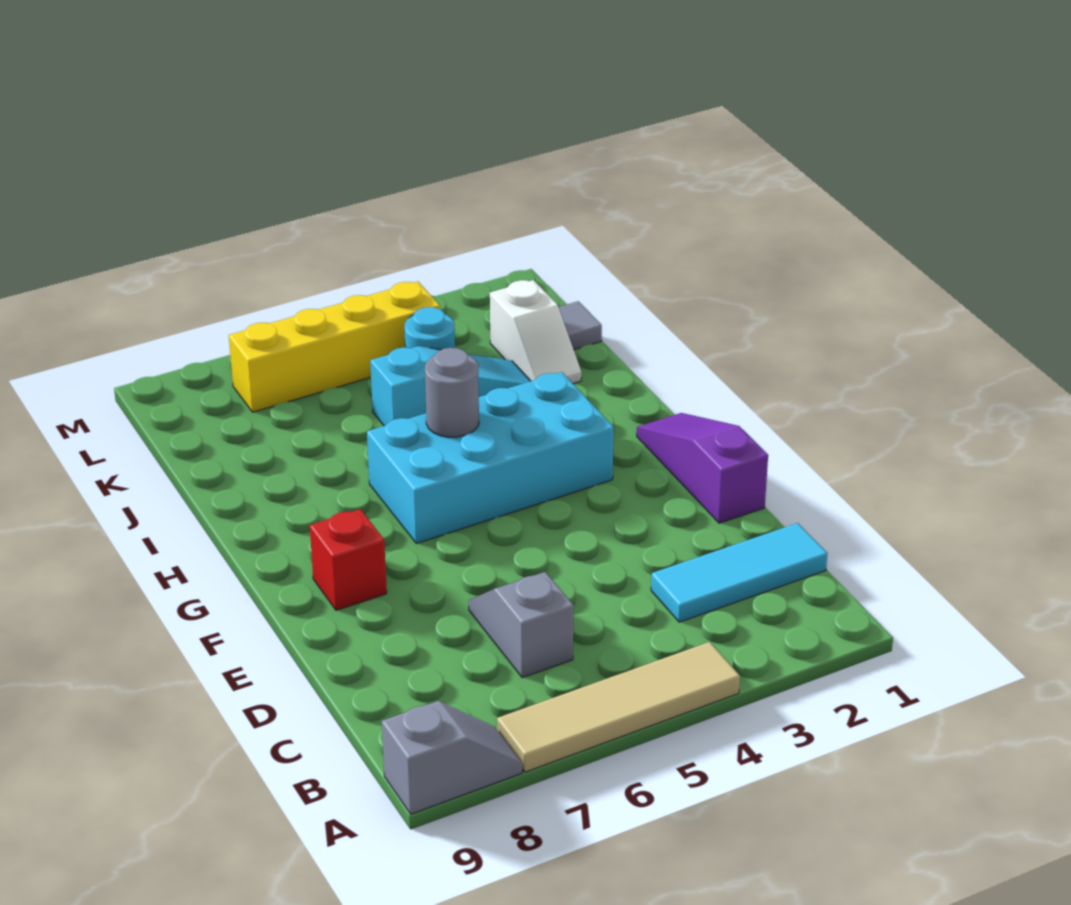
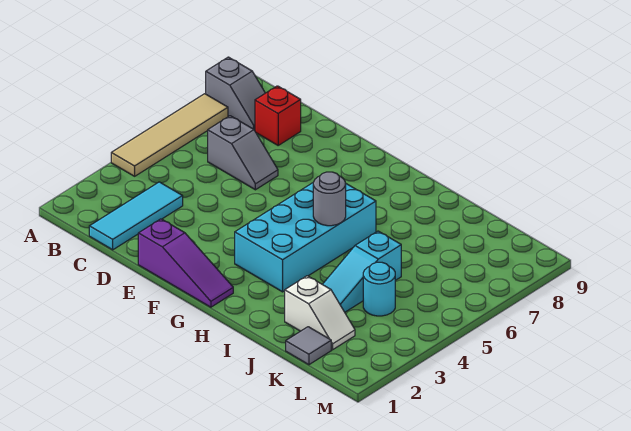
grey 1x2 slope [382,701,522,814] -> grey 1x2 slope turned to [206,57,265,130]
red 1x1 brick [310,509,387,610] -> red 1x1 brick moved to [255,86,301,145]
white 1x2 slope [490,280,581,384] -> white 1x2 slope turned to [285,276,355,350]
yellow 1x4 brick [229,282,440,412] -> none

